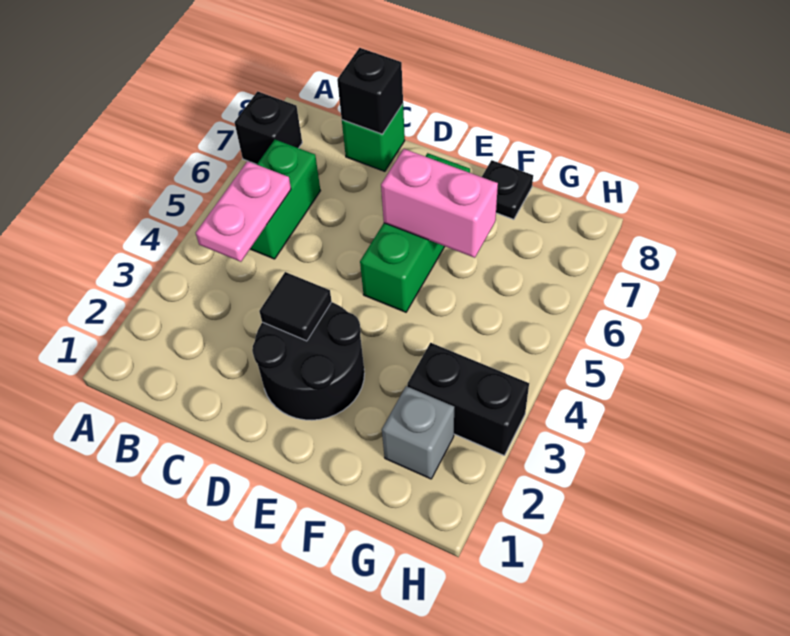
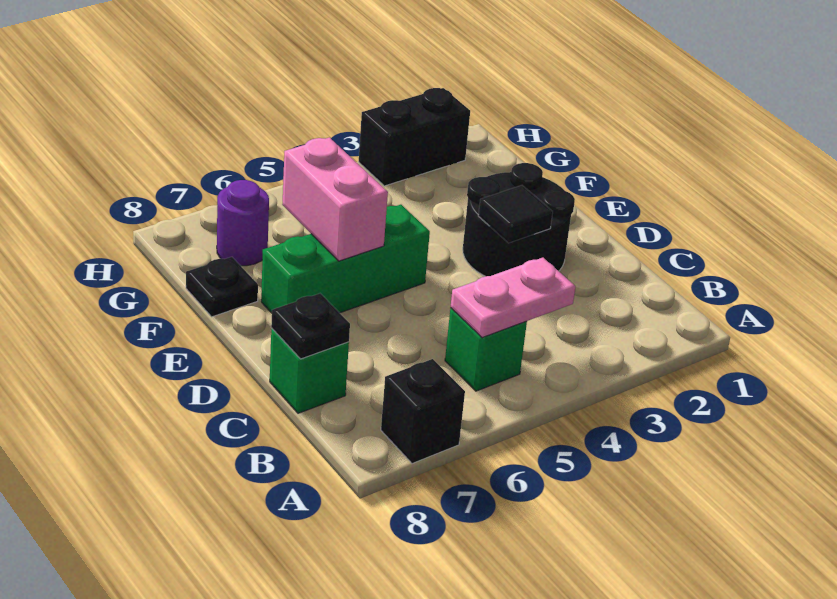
green 1x2 brick [250,140,320,259] -> green 1x1 brick [445,308,527,391]
black 1x1 brick [337,48,403,134] -> black 1x1 plate [271,293,350,359]
grey 1x1 brick [382,386,454,479] -> none
black 1x2 brick [407,343,529,456] -> black 1x2 brick turned to [359,88,470,186]
none -> purple 1x1 round brick [217,180,269,266]

